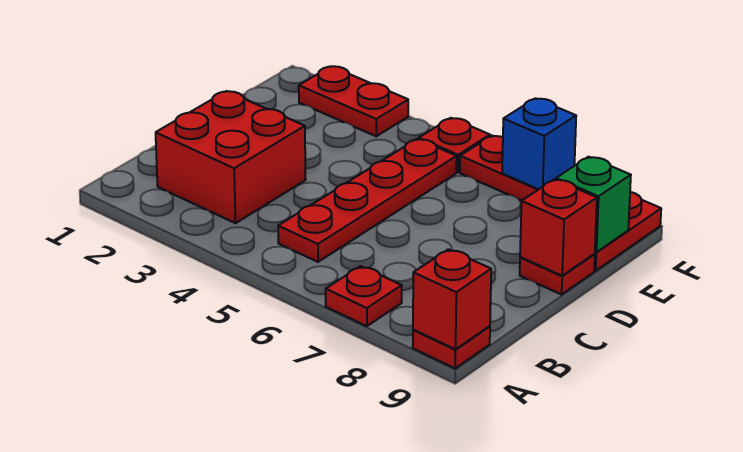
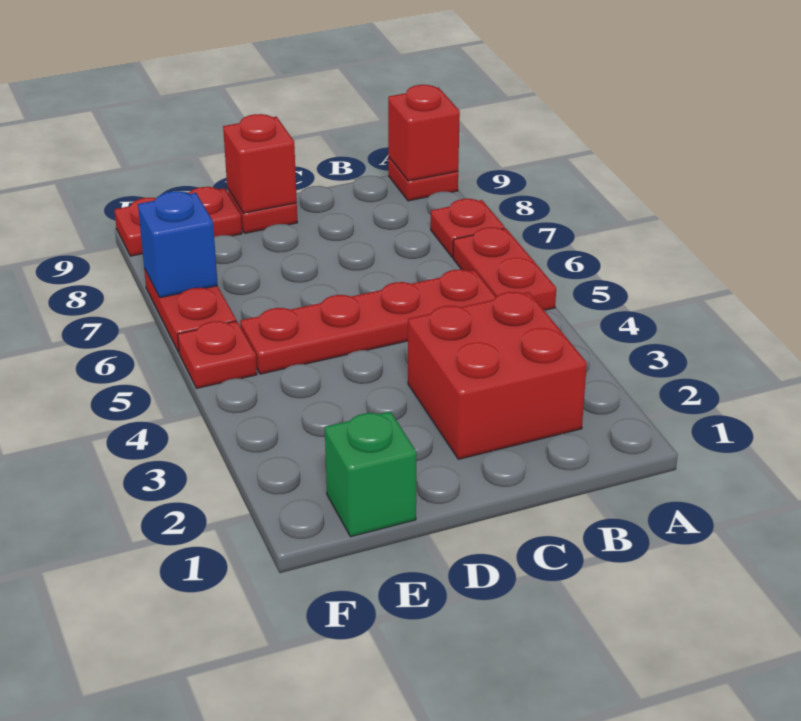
green 1x1 brick [556,157,631,252] -> green 1x1 brick moved to [325,411,417,537]
red 1x2 plate [299,66,408,136] -> red 1x2 plate moved to [453,227,556,310]

